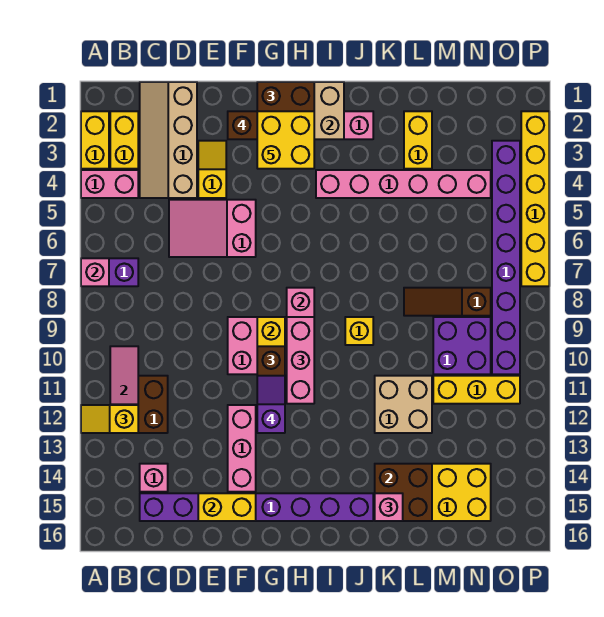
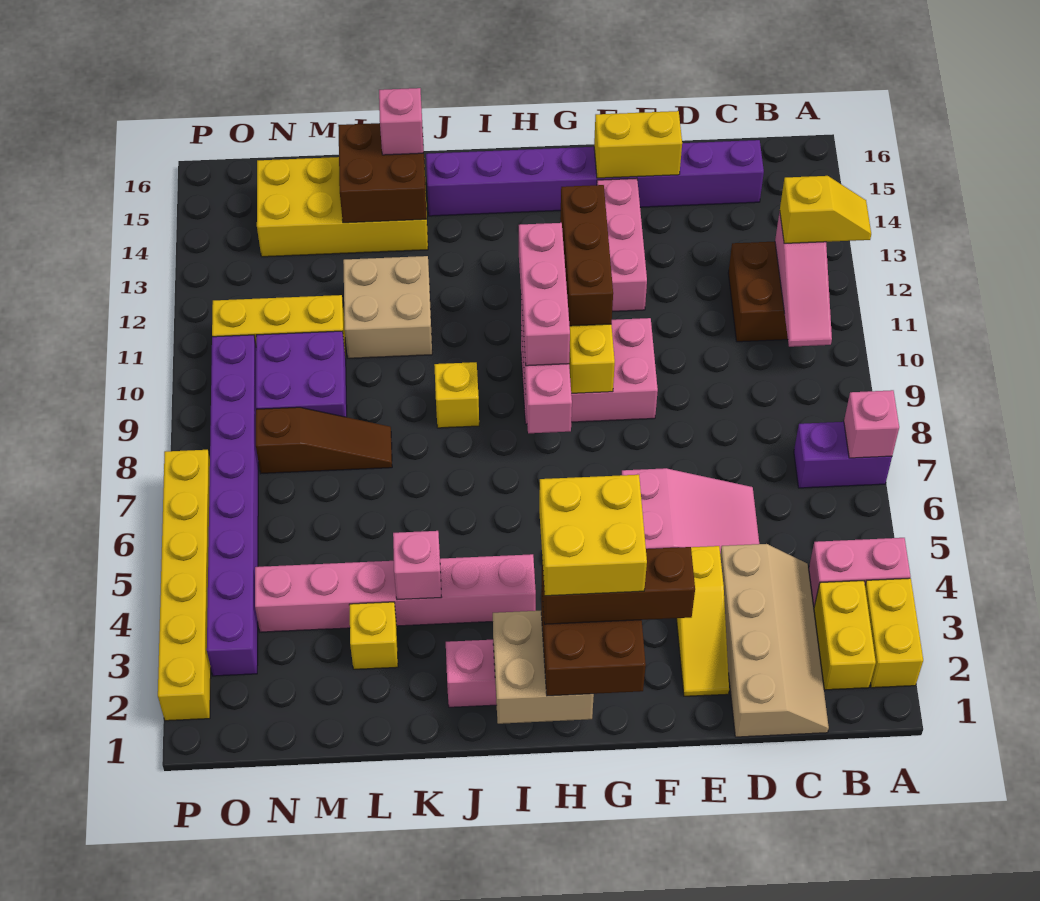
pink 1x1 brick [140,464,168,492] -> pink 1x1 brick moved to [393,531,442,600]
yellow 1x2 slope [198,141,226,198] -> yellow 1x3 slope [676,546,729,696]
purple 1x2 slope [257,376,285,433] -> none
yellow 1x2 brick [404,111,432,169] -> yellow 1x1 brick [349,602,398,669]

